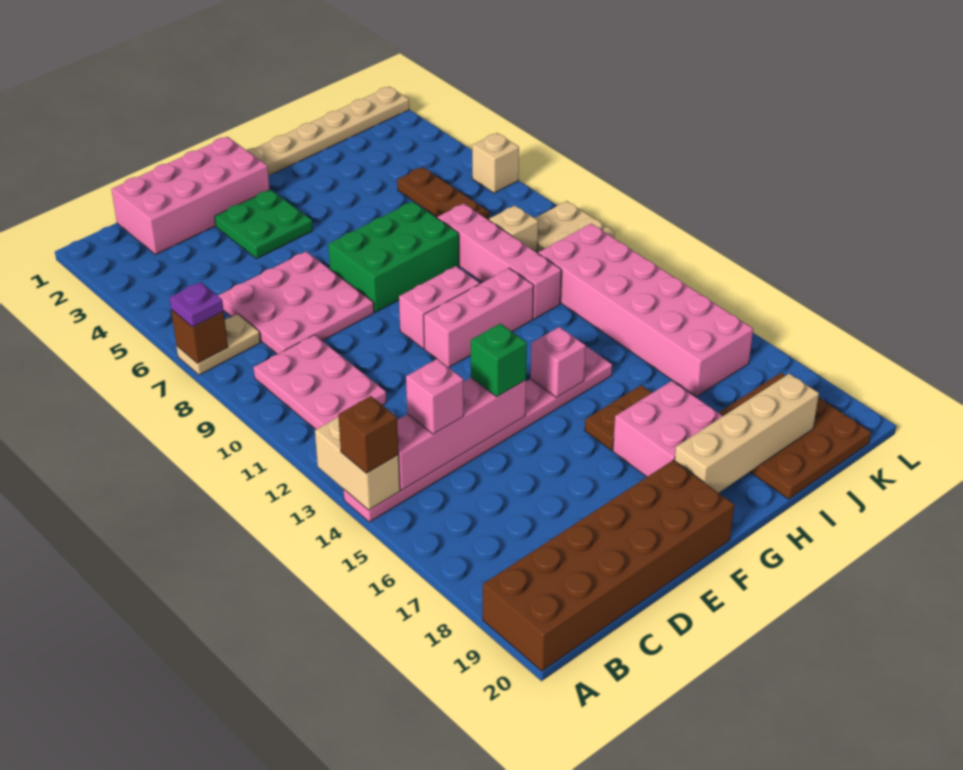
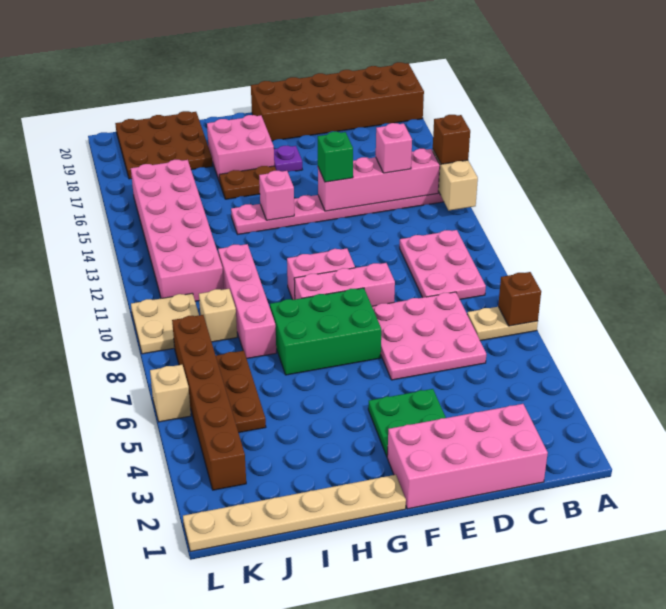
purple 1x1 plate [170,282,224,327] -> purple 1x1 plate moved to [274,146,302,172]
pink 1x3 brick [424,268,534,367] -> pink 1x3 brick moved to [294,263,395,306]
tan 1x4 brick [675,374,819,493] -> none
none -> brown 1x6 brick [172,315,246,490]

